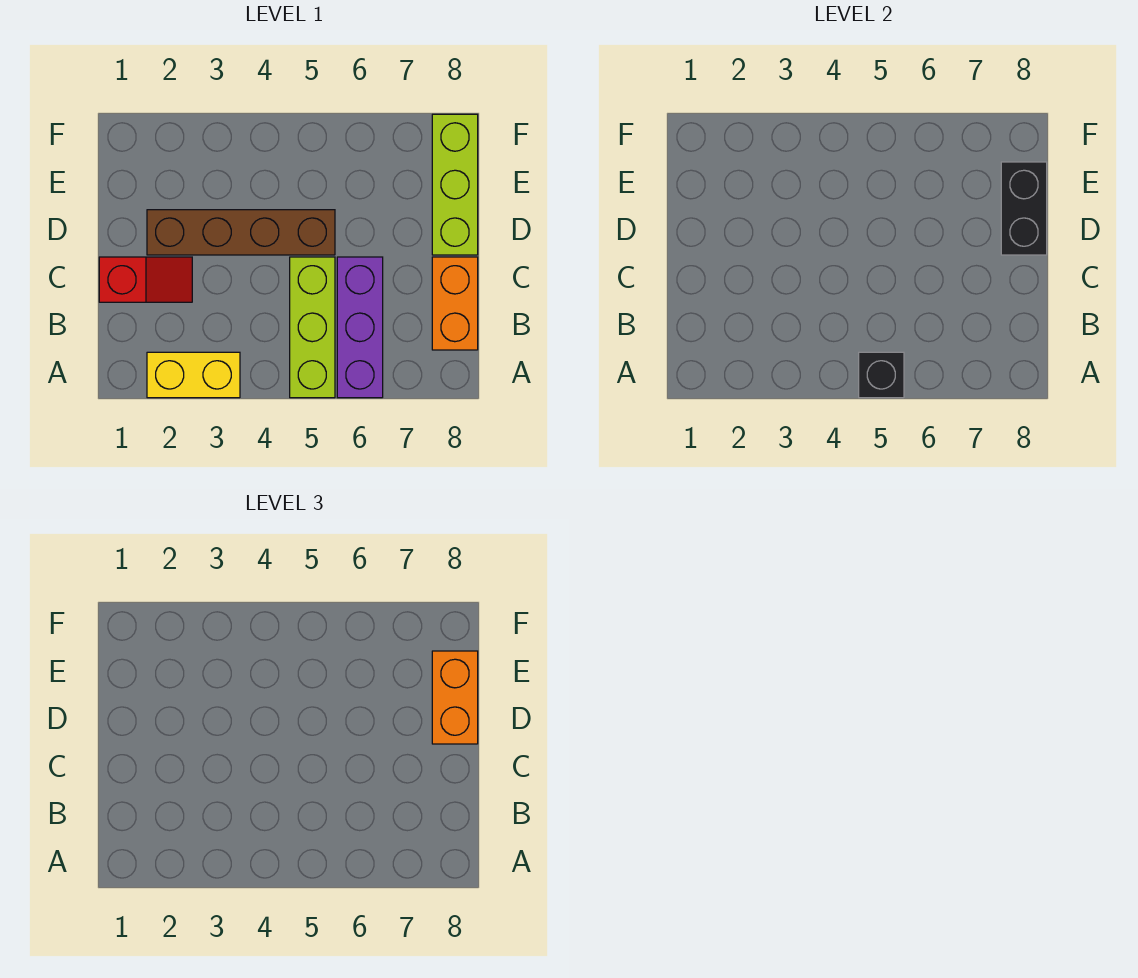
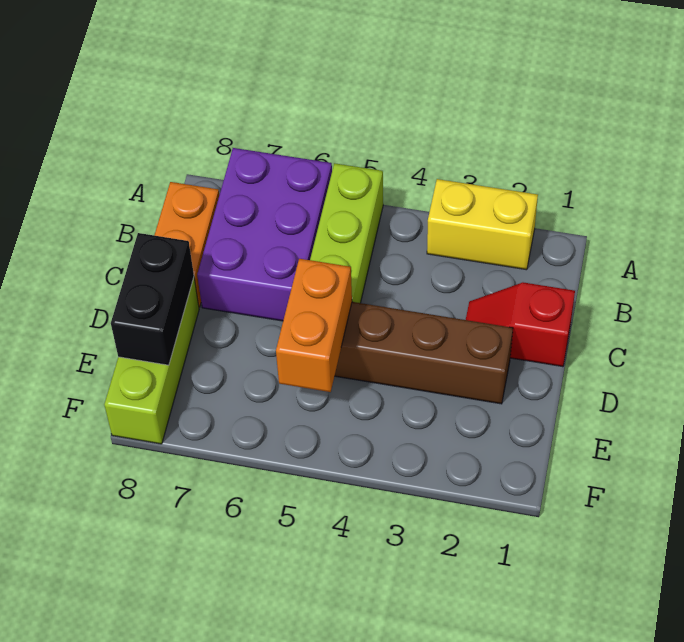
black 1x1 brick [859,352,904,398] -> none
purple 1x3 brick [337,257,383,398] -> purple 2x3 brick [197,148,332,321]
orange 1x2 brick [432,651,478,744] -> orange 1x2 brick moved to [276,259,352,392]

